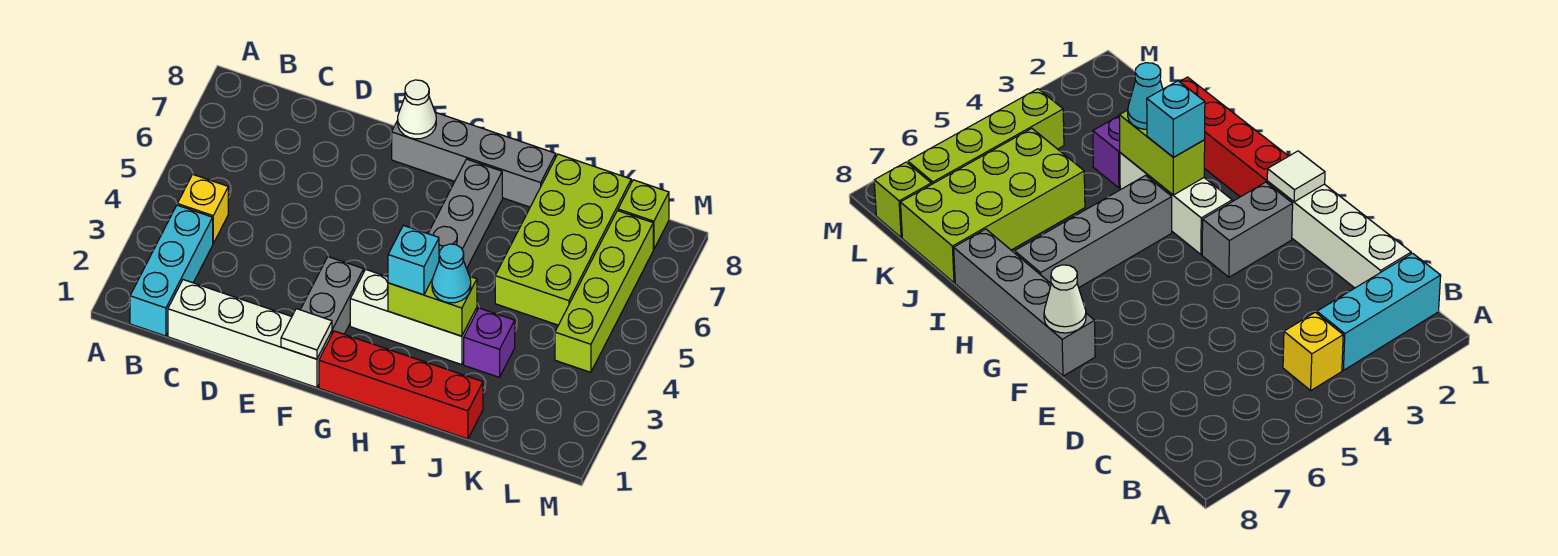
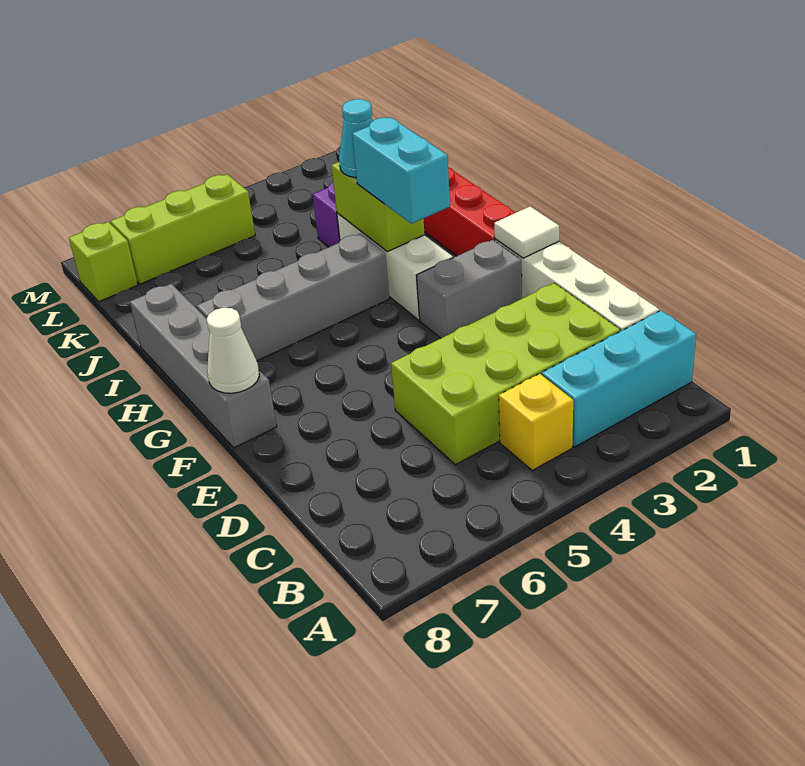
cyan 1x1 brick [388,225,439,295] -> cyan 1x2 brick [352,118,450,224]
lime 2x4 brick [495,154,631,325] -> lime 2x4 brick moved to [391,283,620,465]
lime 1x4 brick [555,211,653,372] -> lime 1x3 brick [111,174,255,284]

